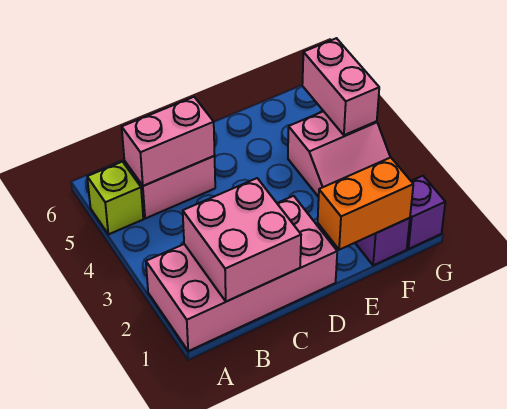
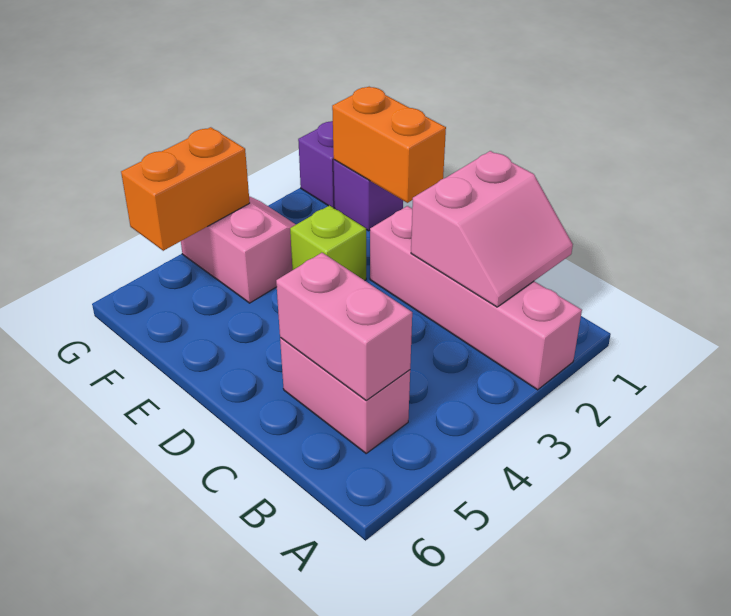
pink 2x4 brick [146,196,337,351] -> pink 1x4 brick [370,206,582,390]
lime 1x1 brick [87,162,143,234] -> lime 1x1 brick moved to [290,206,366,280]
pink 2x2 brick [183,178,301,302] -> pink 2x2 slope [411,151,573,307]
pink 1x2 brick [302,38,379,135] -> orange 1x2 brick [121,127,250,251]

